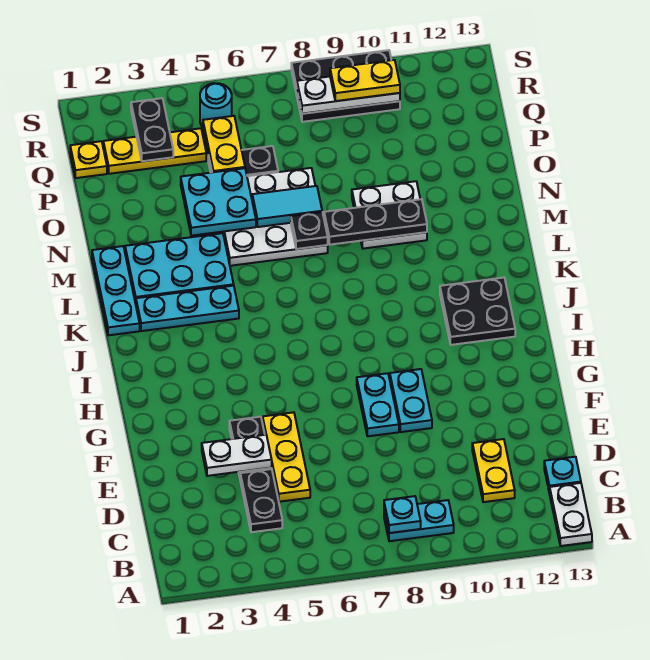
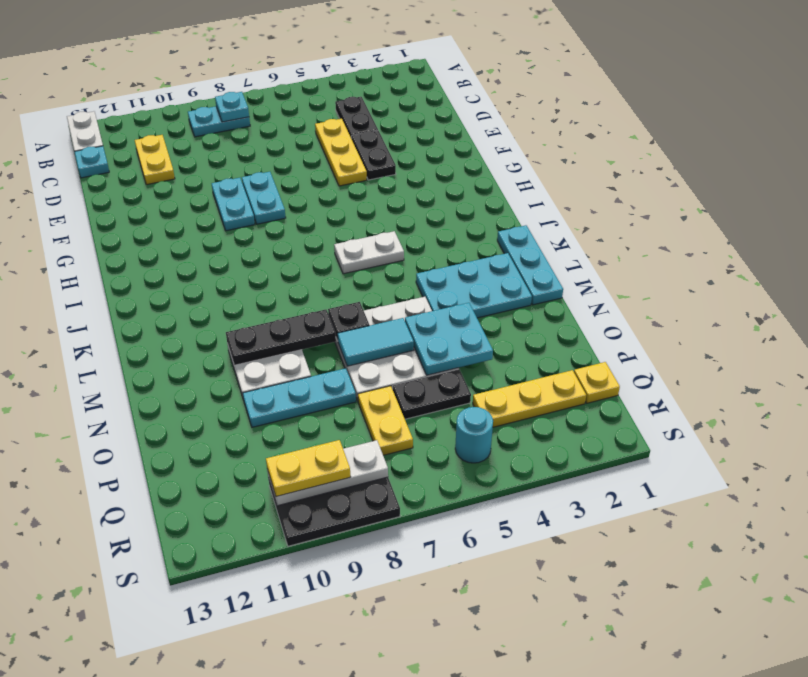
white 1x2 plate [202,435,272,476] -> white 1x2 plate moved to [334,231,404,274]
black 2x2 plate [440,278,515,345] -> none
cyan 1x3 plate [136,286,239,331] -> cyan 1x3 plate moved to [243,368,356,427]
yellow 1x2 plate [203,116,245,172] -> yellow 1x2 plate moved to [358,386,413,455]
black 1x2 plate [131,98,173,161] -> none

